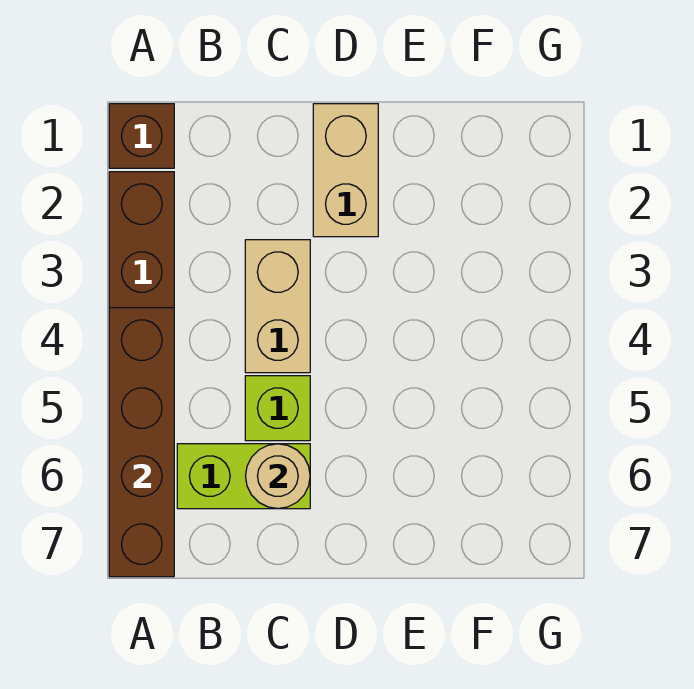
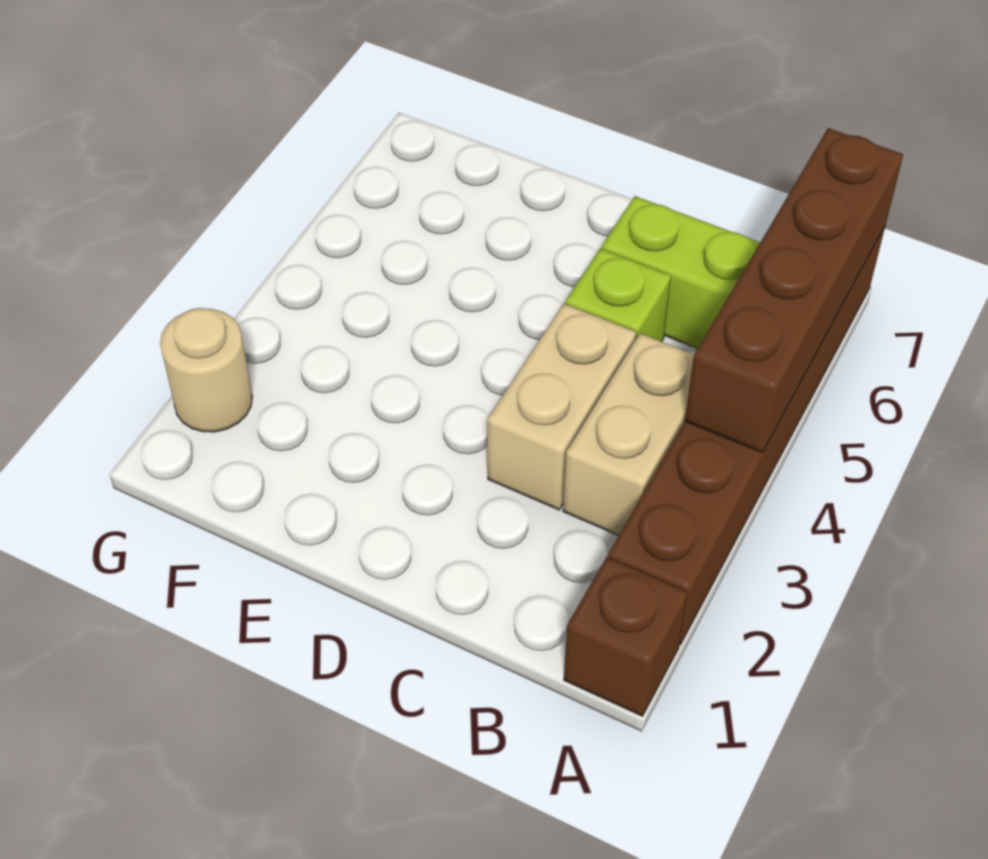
tan 1x1 round brick [246,444,310,509] -> tan 1x1 round brick moved to [160,308,252,432]
tan 1x2 brick [313,104,378,237] -> tan 1x2 brick moved to [563,333,694,535]

